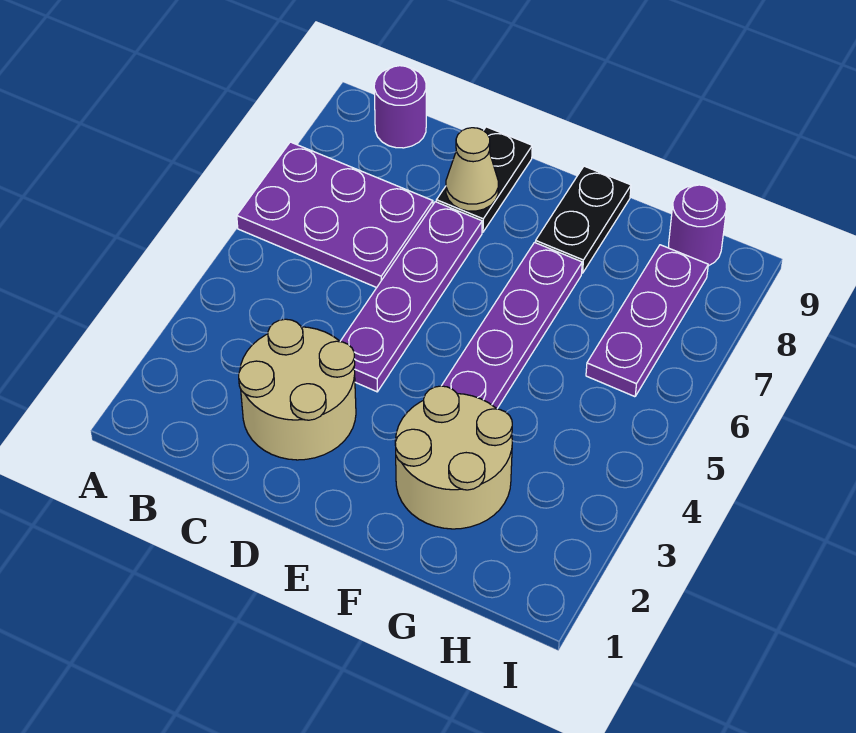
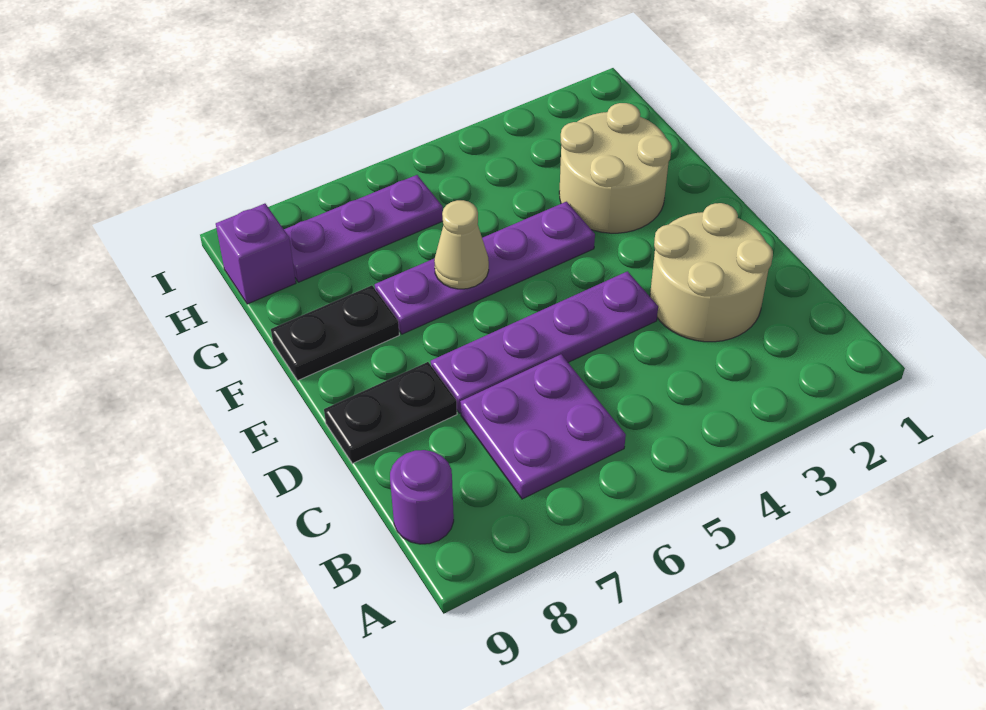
purple 2x3 plate [237,142,433,288] -> purple 2x2 plate [460,354,626,499]
tan 1x1 cone [446,128,498,211] -> tan 1x1 cone moved to [434,200,489,289]
purple 1x1 round brick [669,185,727,266] -> purple 1x1 brick [216,204,296,304]

